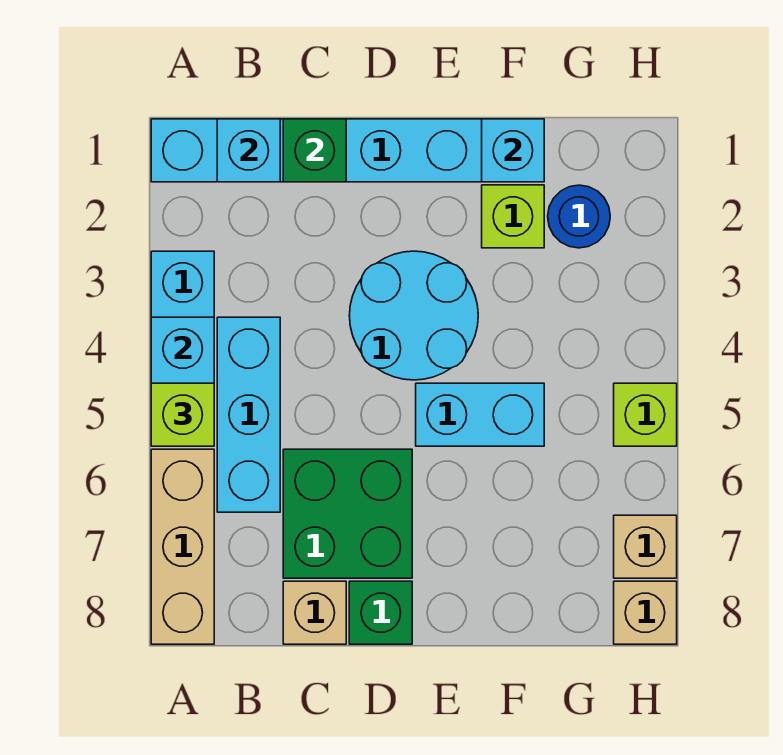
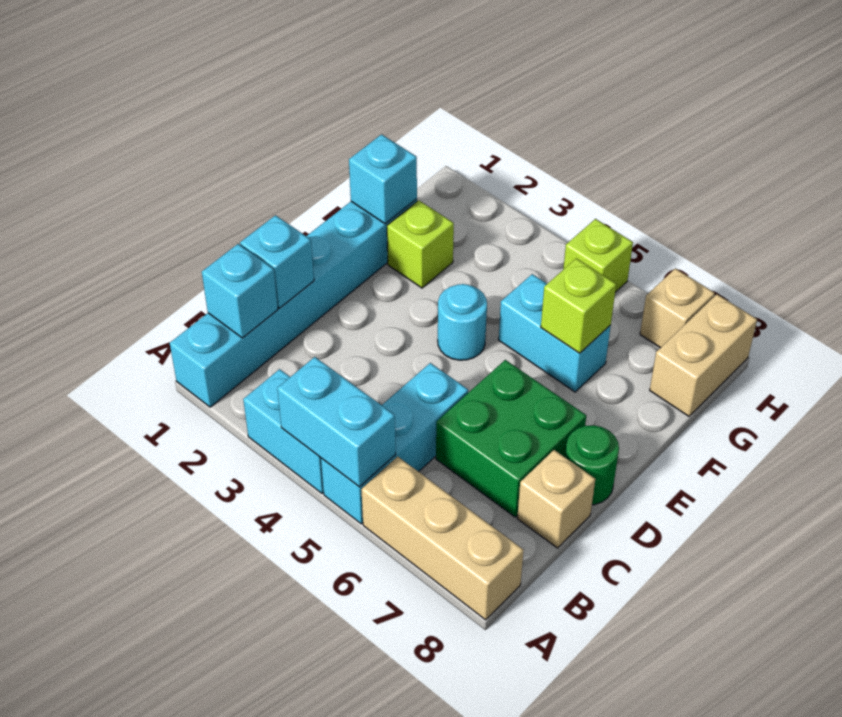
lime 1x1 brick [151,383,214,446] -> lime 1x1 brick moved to [541,258,616,353]
cyan 1x3 brick [217,317,280,512] -> cyan 1x3 brick turned to [321,363,468,524]
green 1x1 brick [283,119,346,182] -> cyan 1x1 brick [240,215,314,308]
cyan 2x2 round brick [349,251,478,380] -> cyan 1x1 round brick [438,284,487,360]
green 1x1 brick [349,581,412,644] -> green 1x1 round brick [565,425,619,505]
cyan 1x2 brick [416,383,544,446] -> cyan 1x2 brick turned to [499,274,611,392]
blue 1x1 round brick [548,185,610,248] -> none
tan 1x1 brick [614,581,677,644] -> tan 1x2 brick [650,294,757,416]

